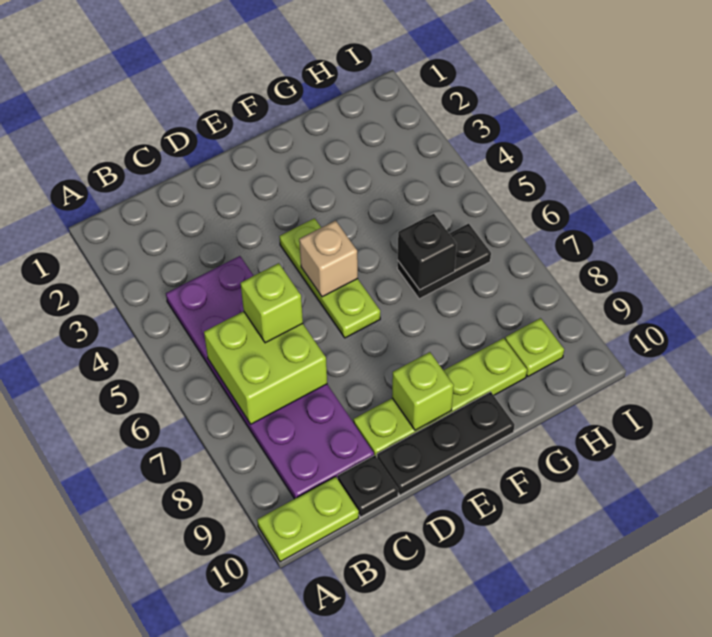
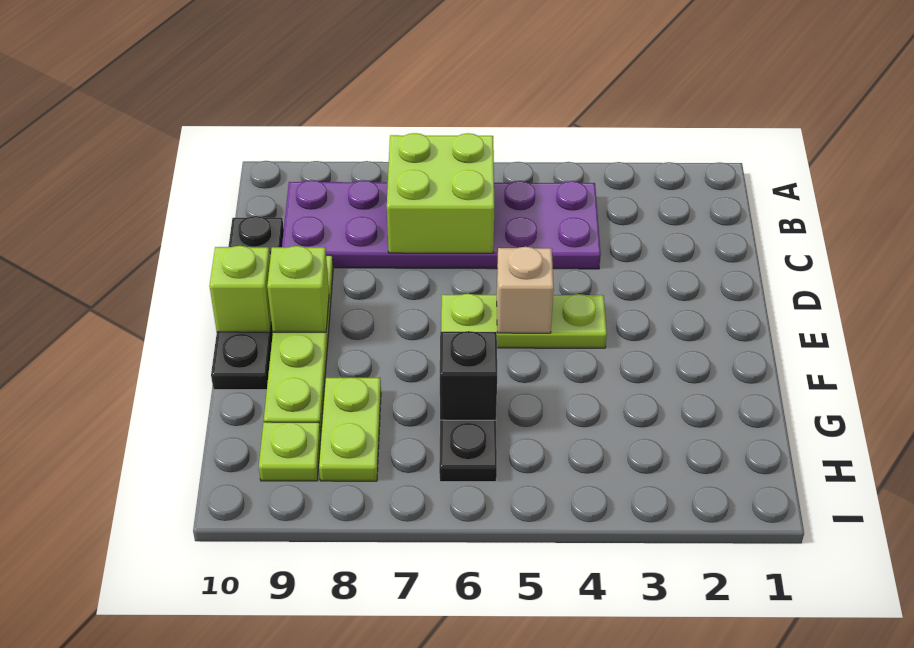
lime 1x2 plate [257,477,359,562] -> lime 1x2 plate moved to [319,378,381,481]
lime 1x1 brick [241,263,303,343] -> lime 1x1 brick moved to [209,246,271,332]

